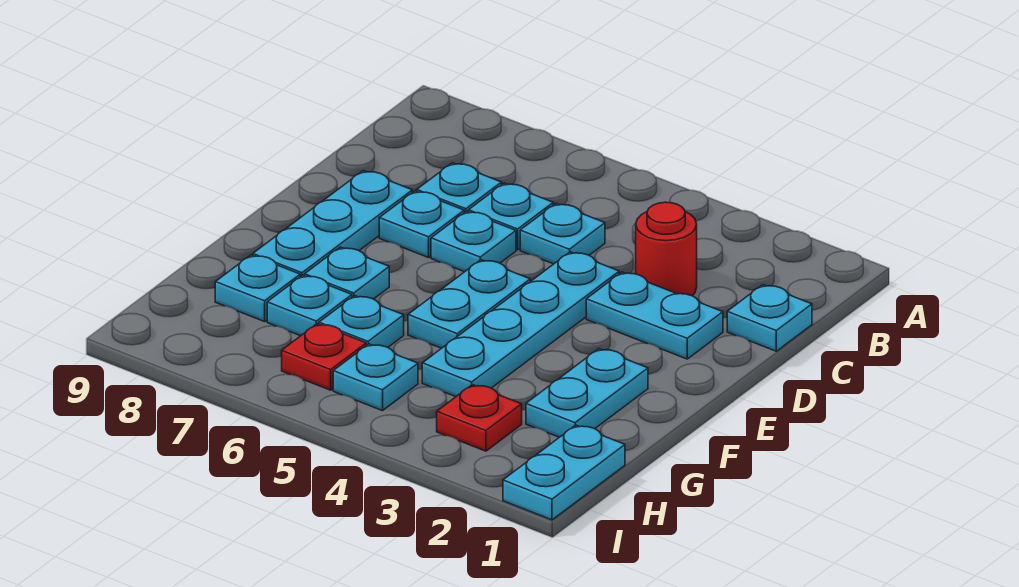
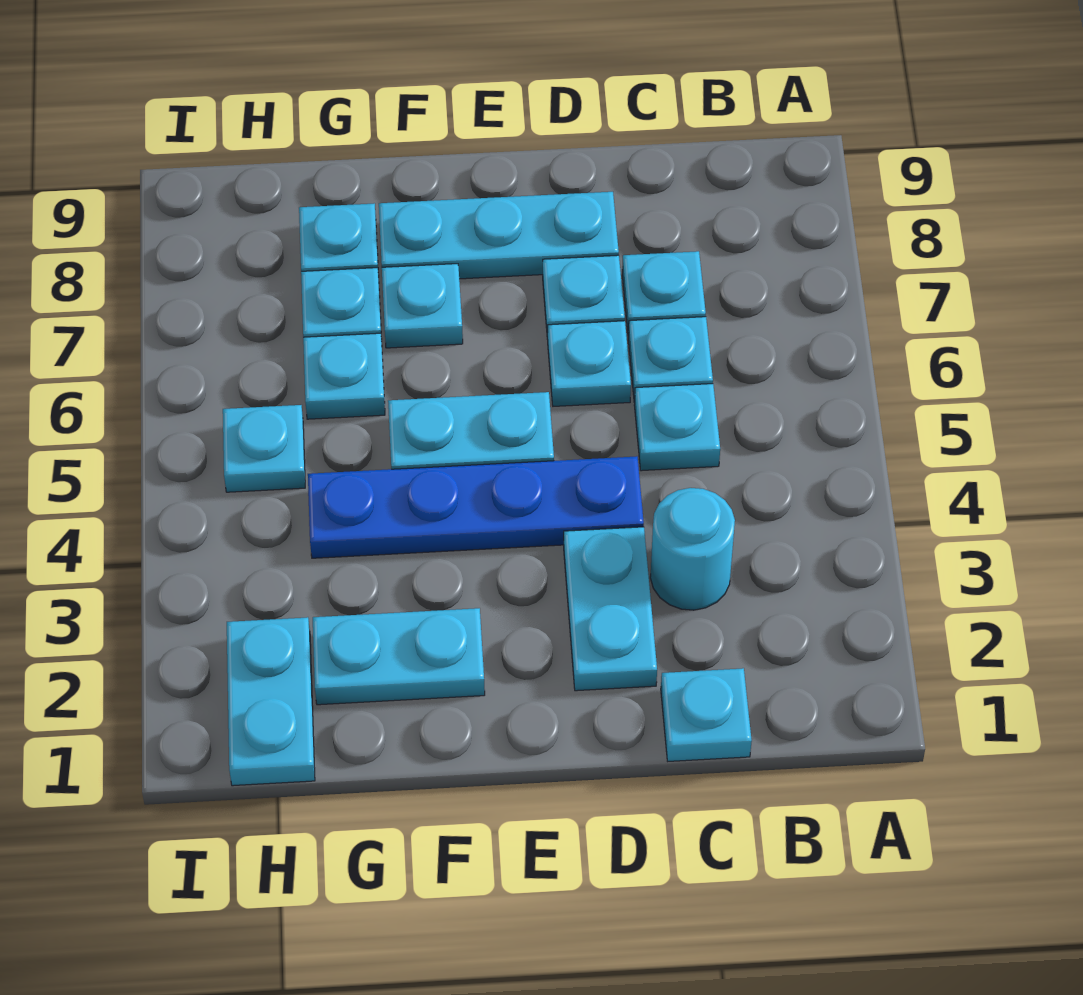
red 1x1 round brick [636,202,697,296] -> cyan 1x1 round brick [650,488,735,610]
cyan 1x4 plate [422,252,619,397] -> blue 1x4 plate [308,456,644,558]
cyan 1x2 plate [503,425,625,520] -> cyan 1x2 plate turned to [227,617,315,786]
red 1x1 plate [437,385,522,451] -> none
red 1x1 plate [282,324,366,390] -> none

